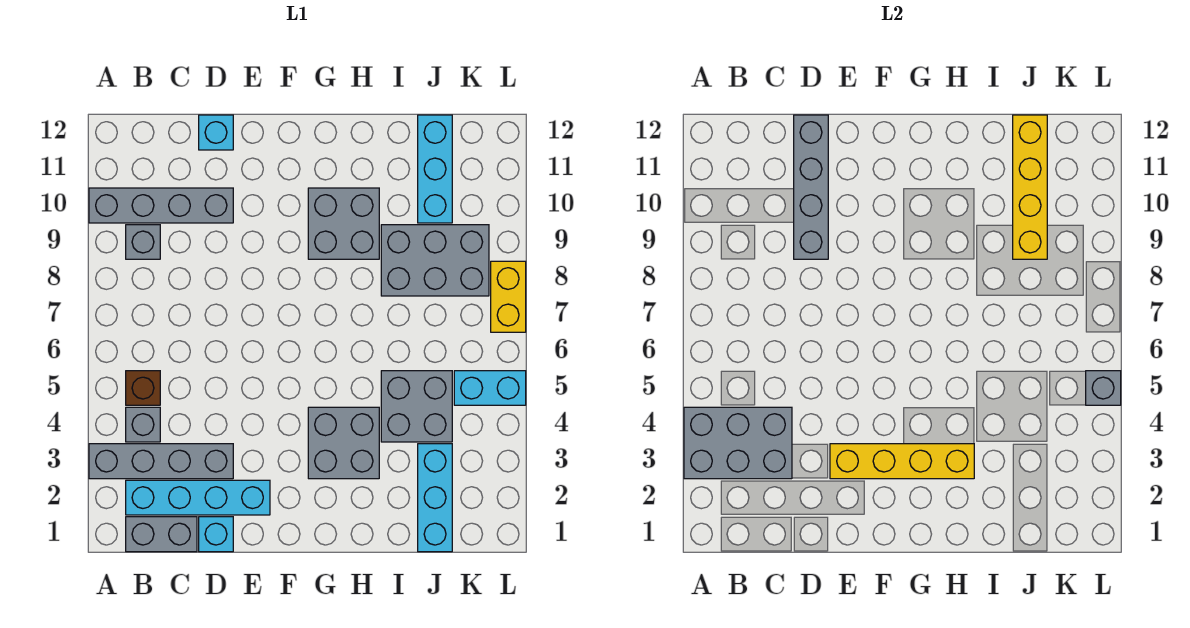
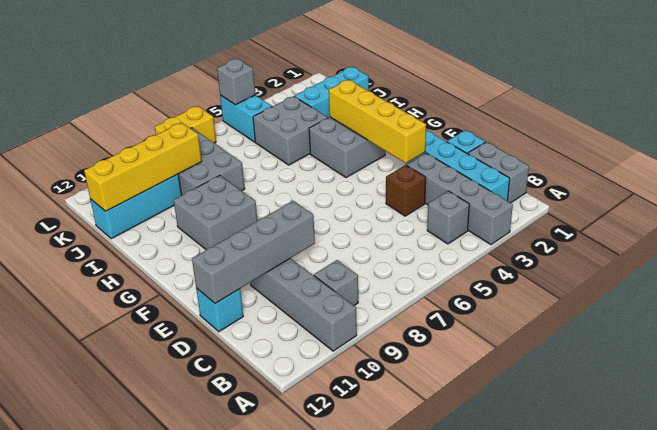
grey 2x3 brick [684,407,792,479] -> none
brown 1x1 brick [126,371,160,405] -> brown 1x1 brick moved to [386,165,426,216]

